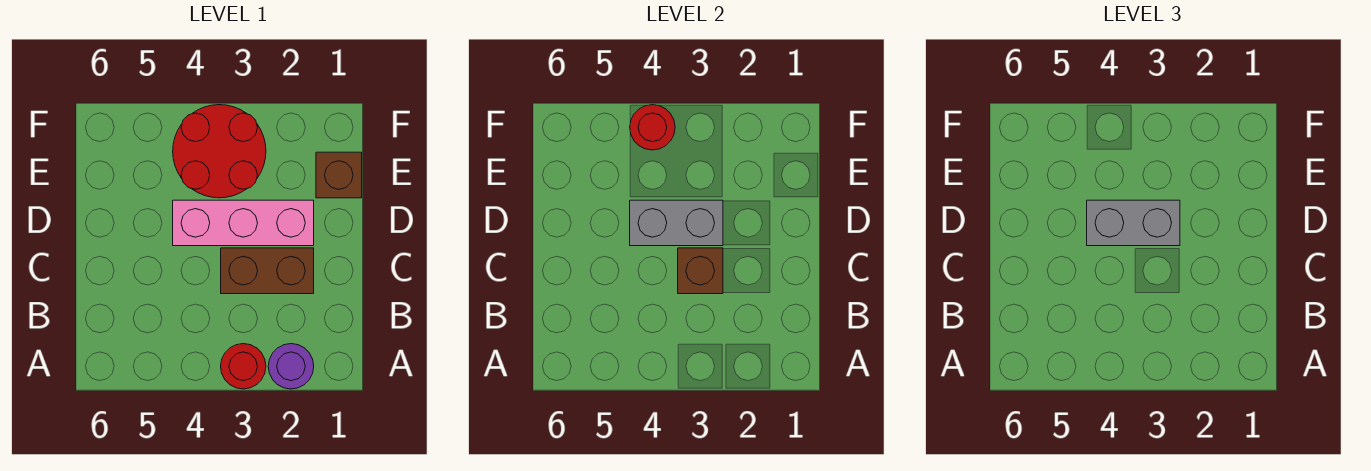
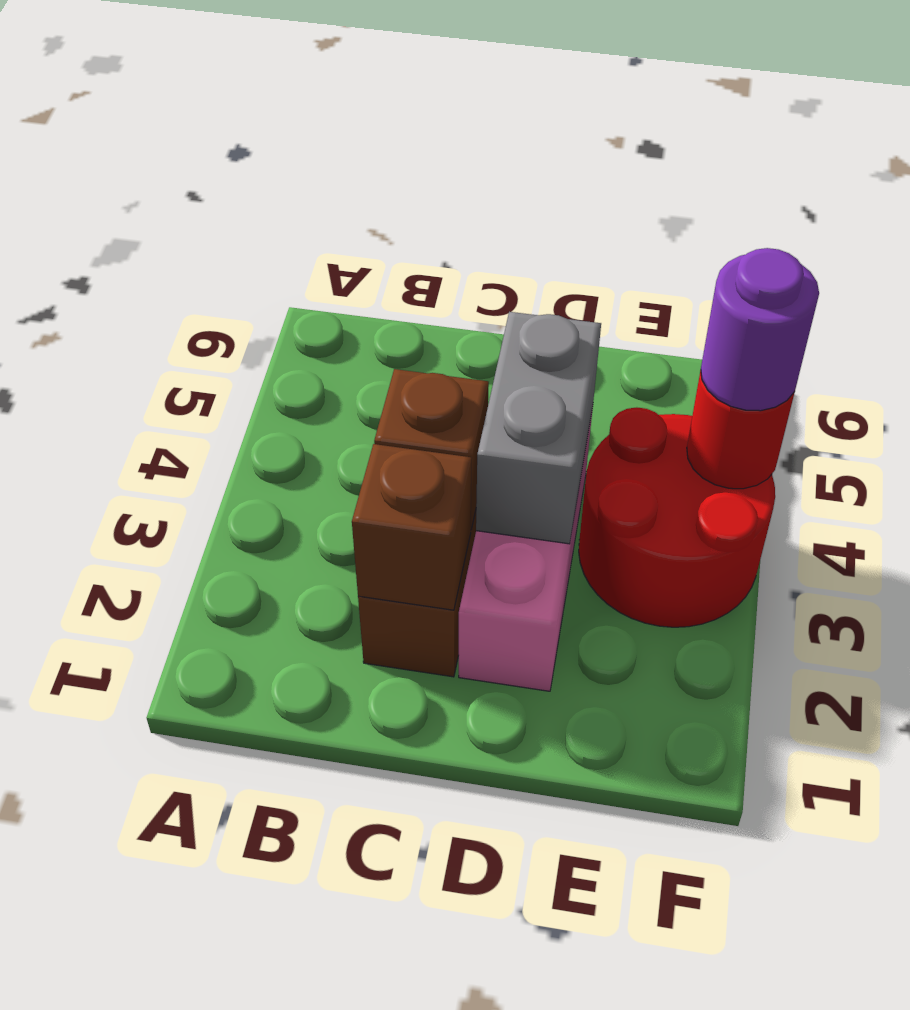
purple 1x1 round brick [268,344,314,389] -> purple 1x1 round brick moved to [701,248,819,411]
red 1x1 round brick [221,344,266,389] -> none
grey 1x2 brick [1087,200,1180,246] -> none
brown 1x1 brick [316,152,362,198] -> brown 1x1 brick moved to [352,444,471,610]

